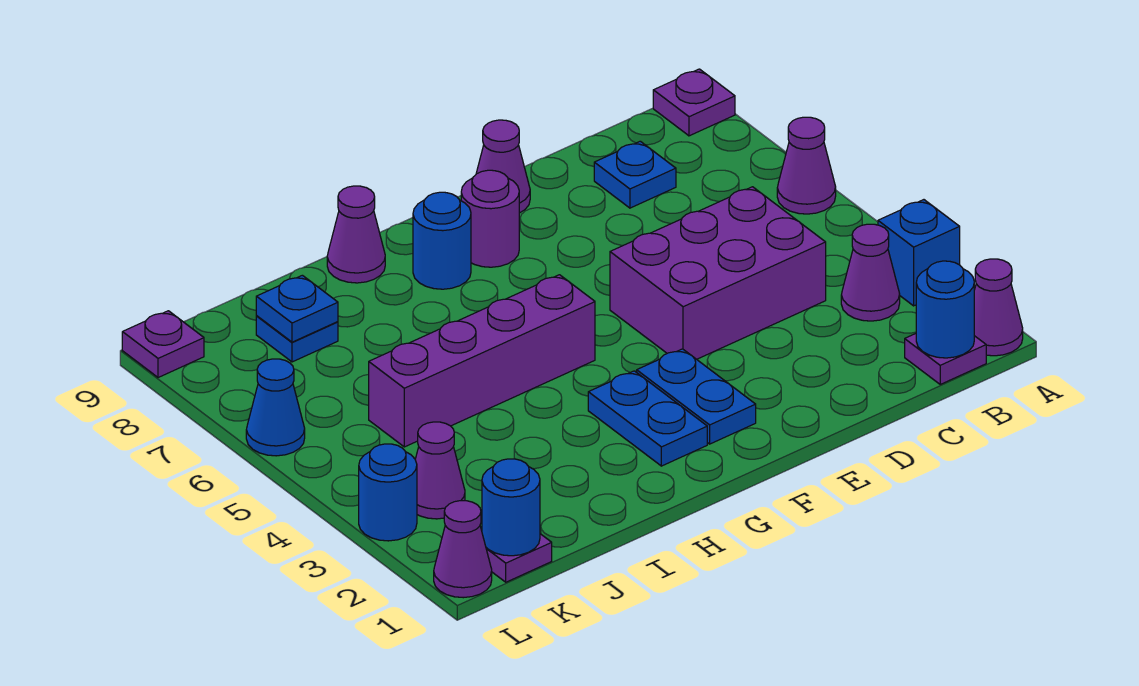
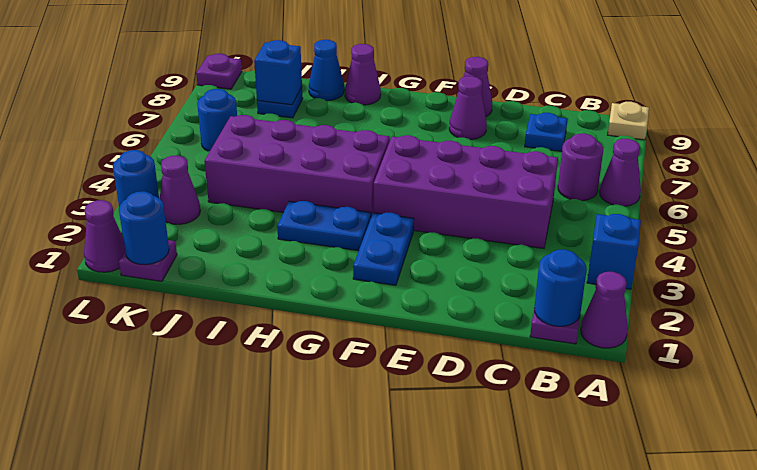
purple 1x1 plate [653,69,735,136] -> tan 1x1 plate [608,102,649,140]
purple 1x1 cone [841,224,900,321] -> purple 1x1 cone moved to [449,76,487,140]
purple 2x3 brick [610,187,826,359] -> purple 2x4 brick [374,135,558,248]
purple 1x1 round brick [461,170,519,267] -> purple 1x1 round brick moved to [558,133,603,201]
blue 1x2 plate [588,371,707,466] -> blue 1x2 plate turned to [277,201,371,251]
purple 1x4 brick [369,275,595,447] -> purple 2x4 brick [204,115,390,217]
blue 1x1 round brick [413,192,471,289] -> blue 1x1 round brick moved to [197,89,237,151]
blue 1x1 plate [256,275,338,342] -> blue 1x1 brick [254,40,302,105]
blue 1x1 cone [246,359,305,456] -> blue 1x1 cone moved to [309,40,344,101]

